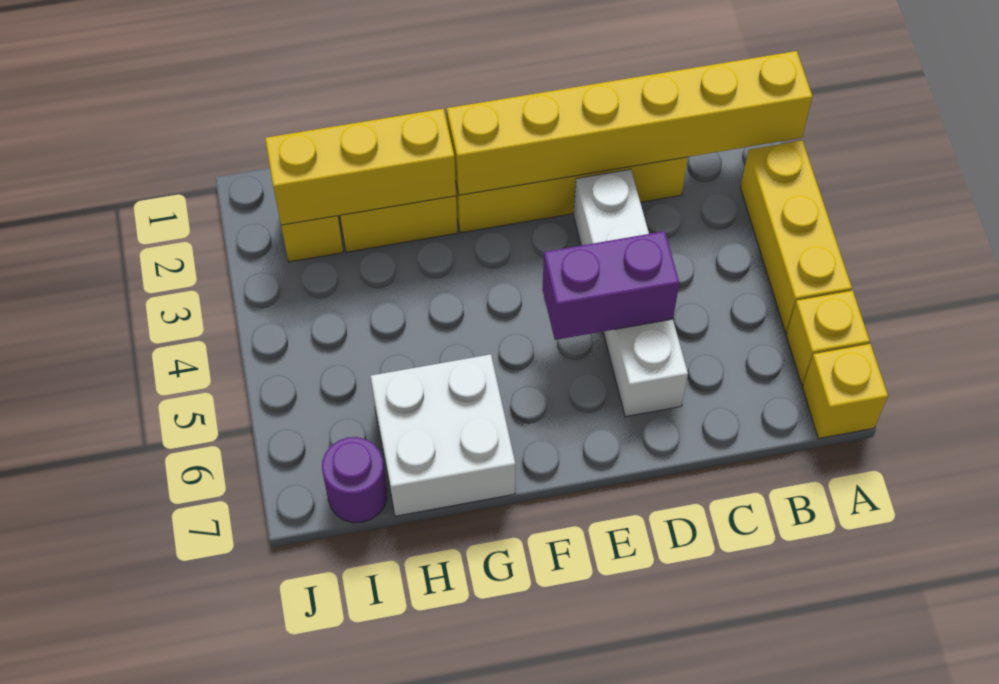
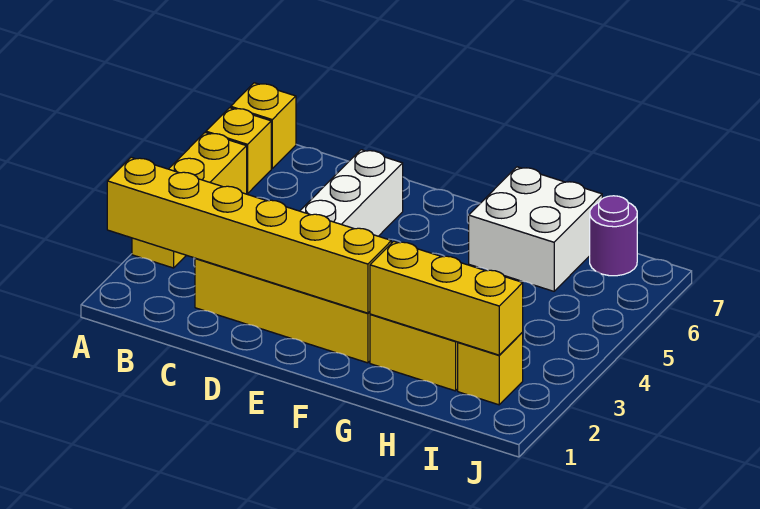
purple 1x2 brick [542,231,679,340] -> none

